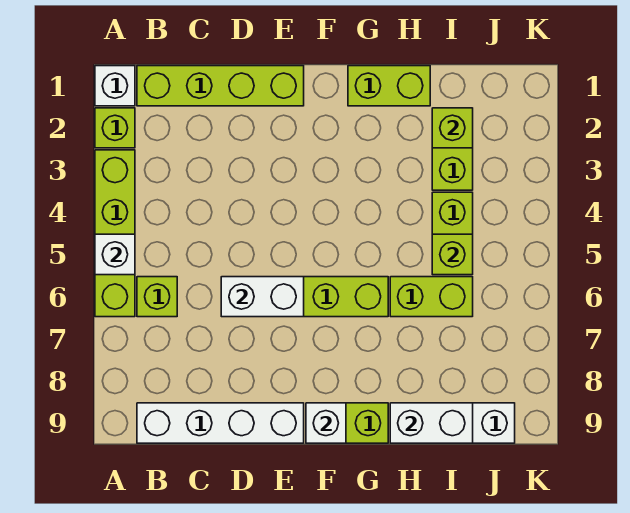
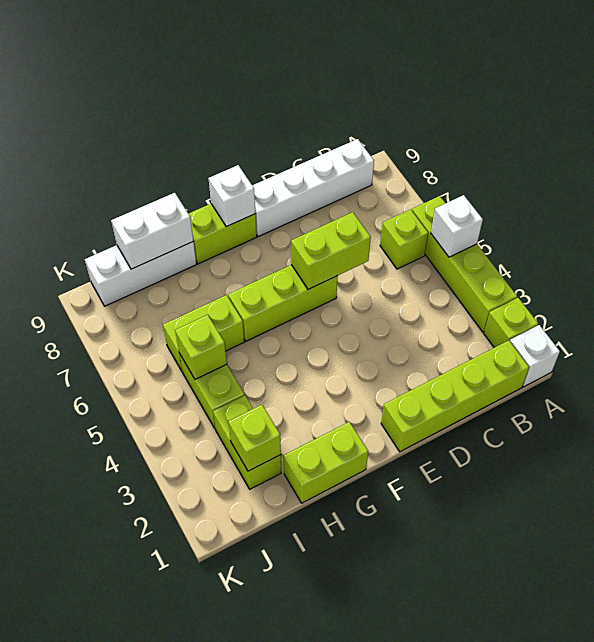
white 1x2 brick [221,277,304,317] -> lime 1x2 brick [291,212,371,289]

